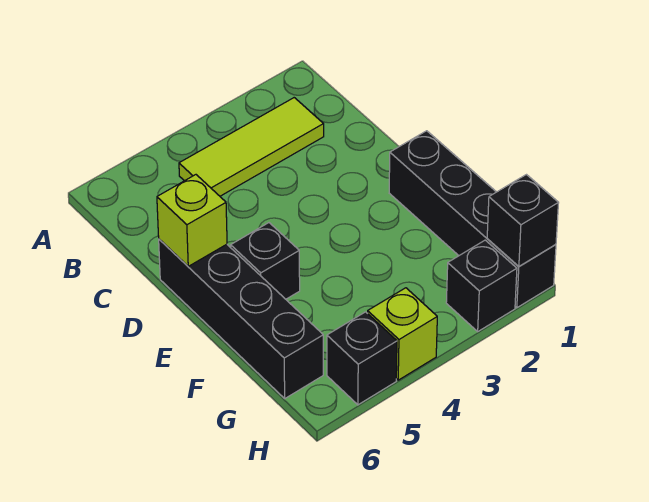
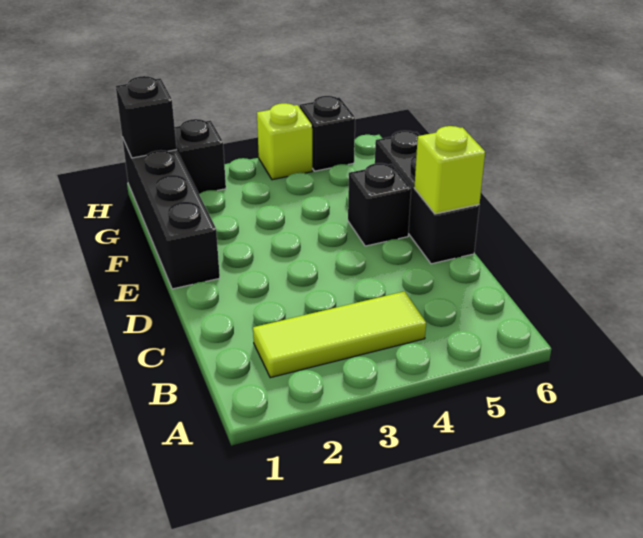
black 1x4 brick [159,239,323,398] -> black 1x3 brick [375,131,479,264]

